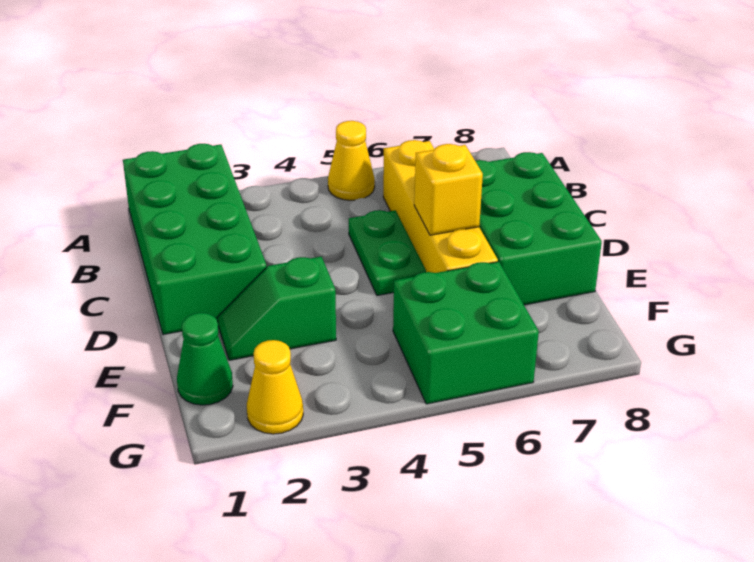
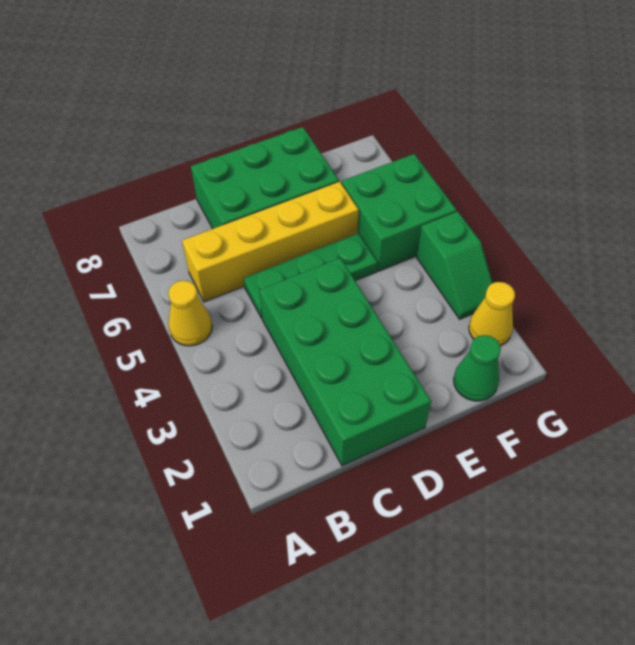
green 2x4 brick [123,144,266,335] -> green 2x4 brick turned to [259,258,431,466]
green 1x2 plate [349,210,426,296] -> green 1x3 plate [244,233,378,318]
yellow 1x1 brick [414,144,483,235] -> none
green 1x2 slope [217,257,336,360] -> green 1x2 slope moved to [417,211,493,319]

